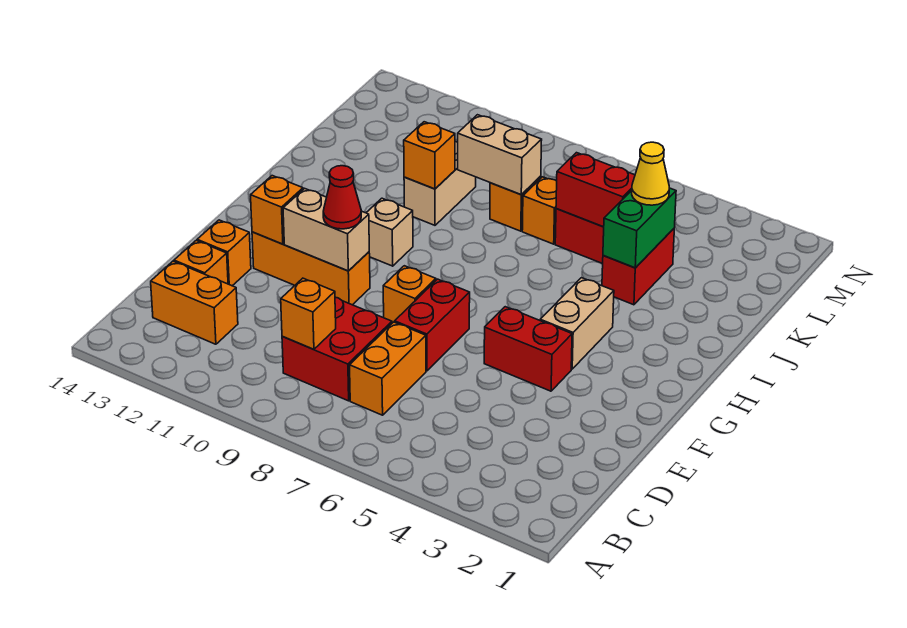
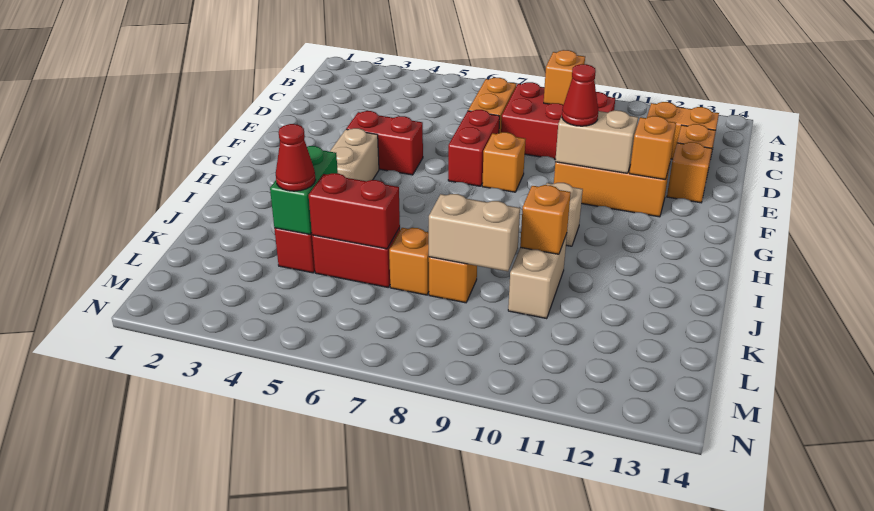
red 2x2 brick [282,297,392,401] -> red 2x3 brick [501,82,615,159]
yellow 1x1 cone [632,142,669,205] -> red 1x1 cone [276,124,316,191]

